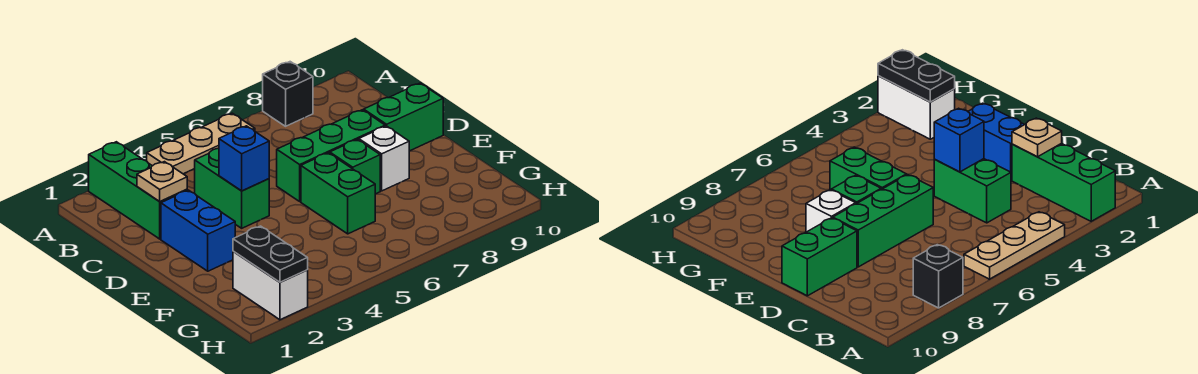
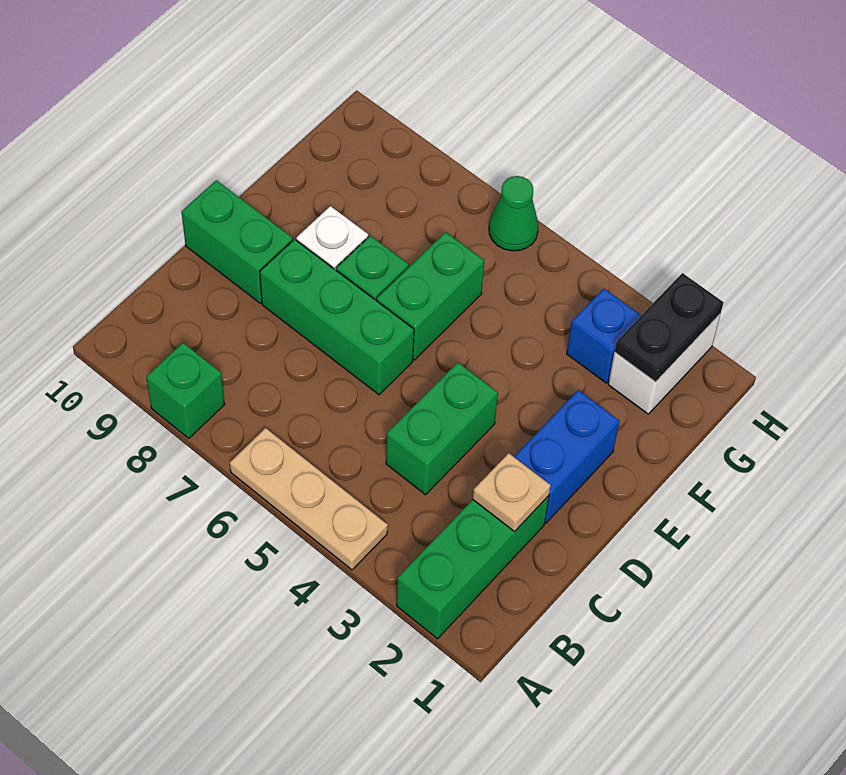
black 1x1 brick [263,62,313,126] -> green 1x1 brick [146,343,225,438]
blue 1x1 brick [219,126,269,191] -> blue 1x1 brick moved to [567,289,641,383]
none -> green 1x1 cone [489,176,538,251]

